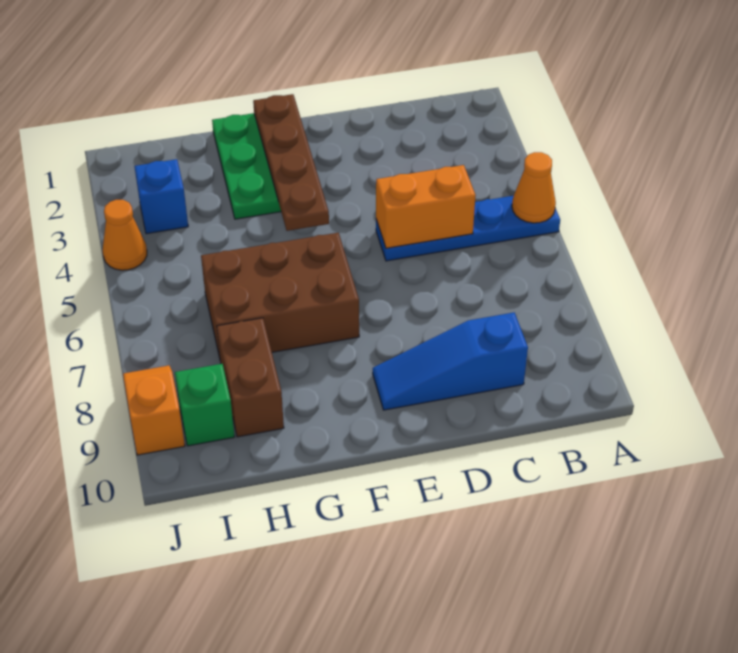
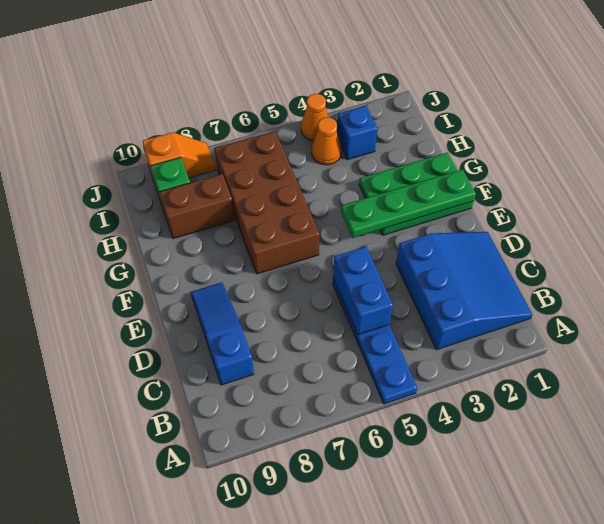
orange 1x1 cone [512,152,556,223] -> orange 1x1 cone moved to [312,117,342,165]
none -> blue 3x3 slope [396,232,532,350]
orange 1x2 brick [376,165,476,248] -> blue 1x2 brick [333,247,393,335]
brown 1x4 plate [253,94,329,231] -> green 1x4 plate [341,169,476,238]
brown 2x3 brick [201,233,359,358] -> brown 2x4 brick [215,131,320,274]

